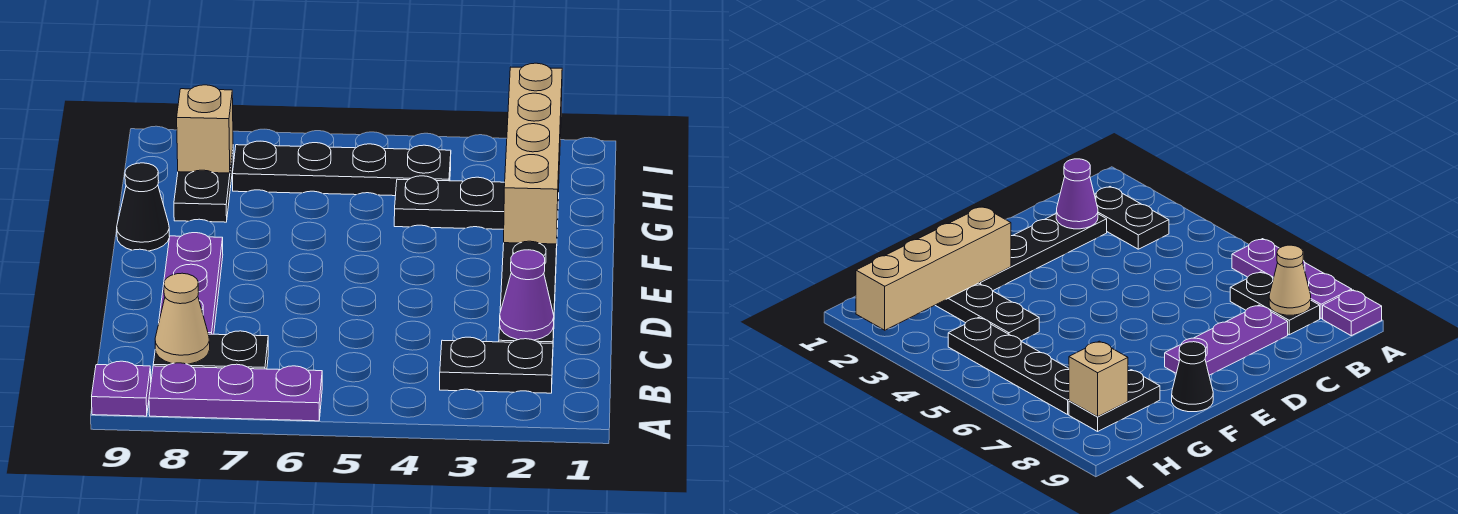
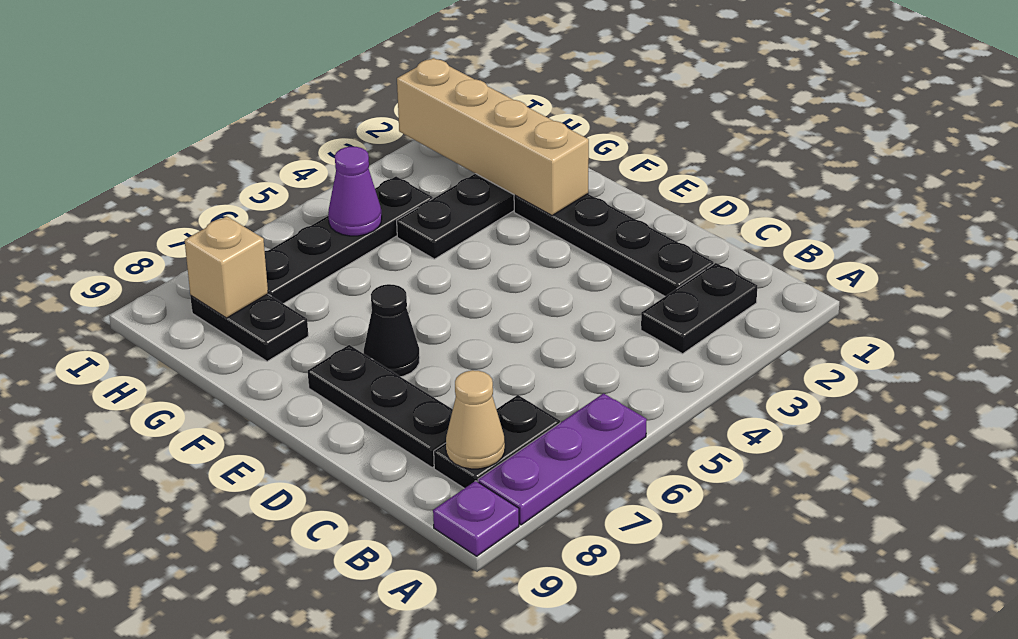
purple 1x1 cone [500,250,554,340] -> purple 1x1 cone moved to [328,147,382,236]
purple 1x3 plate [159,233,223,334] -> black 1x3 plate [308,345,453,467]
black 1x1 cone [117,163,170,251] -> black 1x1 cone moved to [364,284,420,377]

